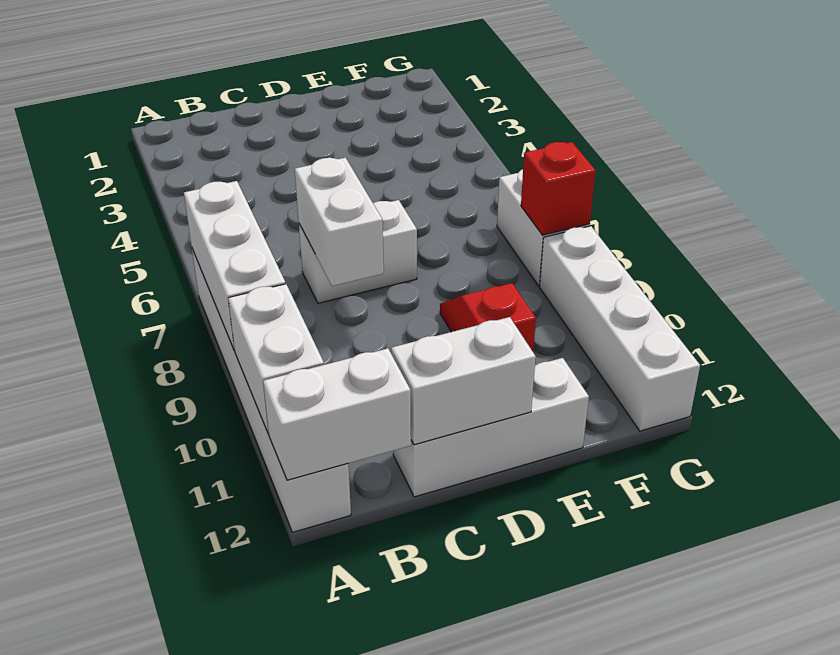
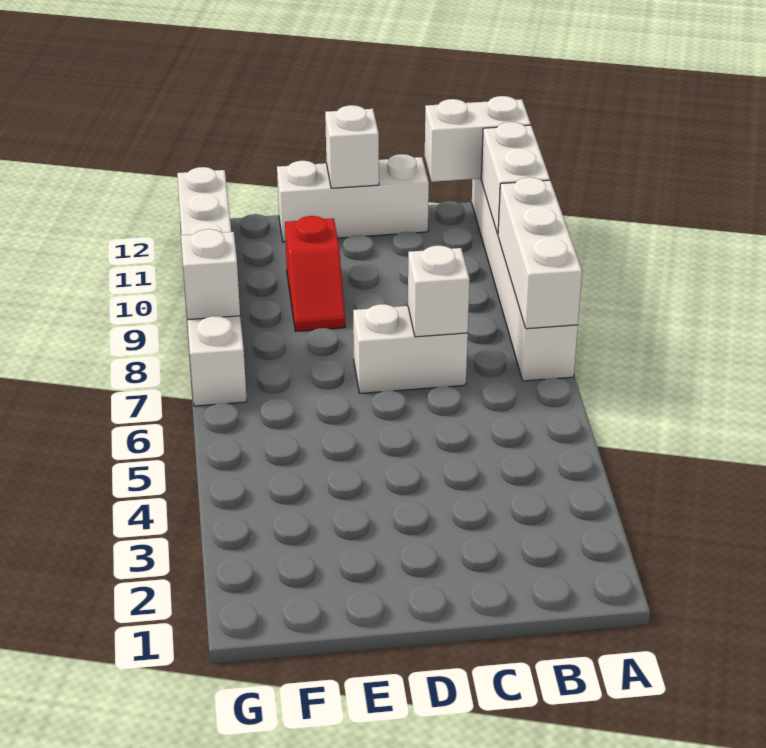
white 1x2 brick [295,158,384,286] -> white 1x1 brick [408,245,470,337]
white 1x2 brick [391,317,536,445] -> white 1x1 brick [325,105,379,188]
red 1x1 brick [521,142,596,235] -> white 1x1 brick [181,229,240,320]

